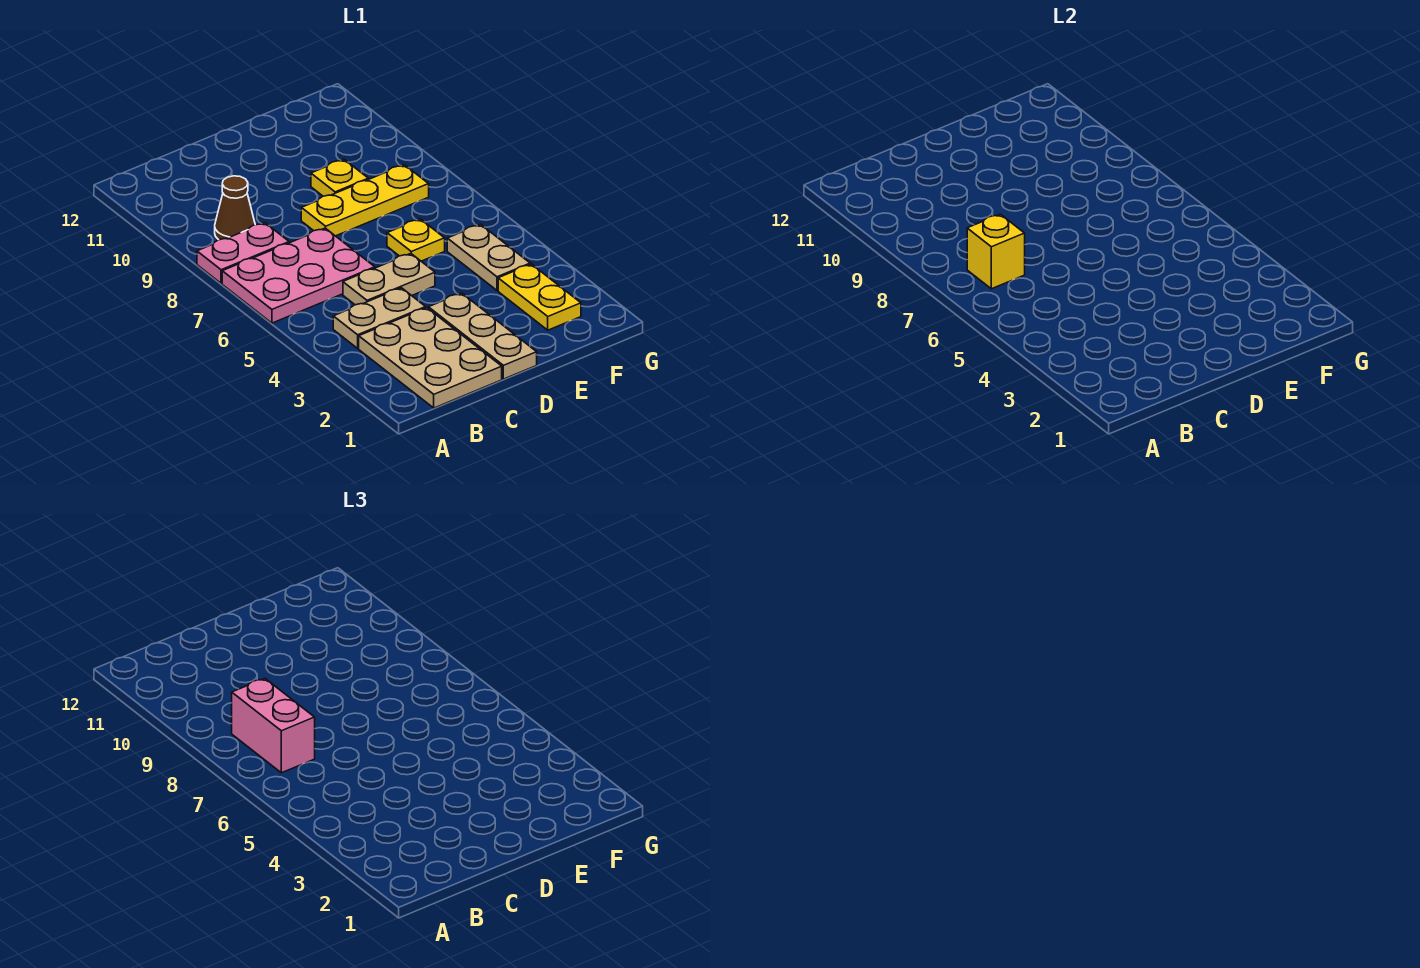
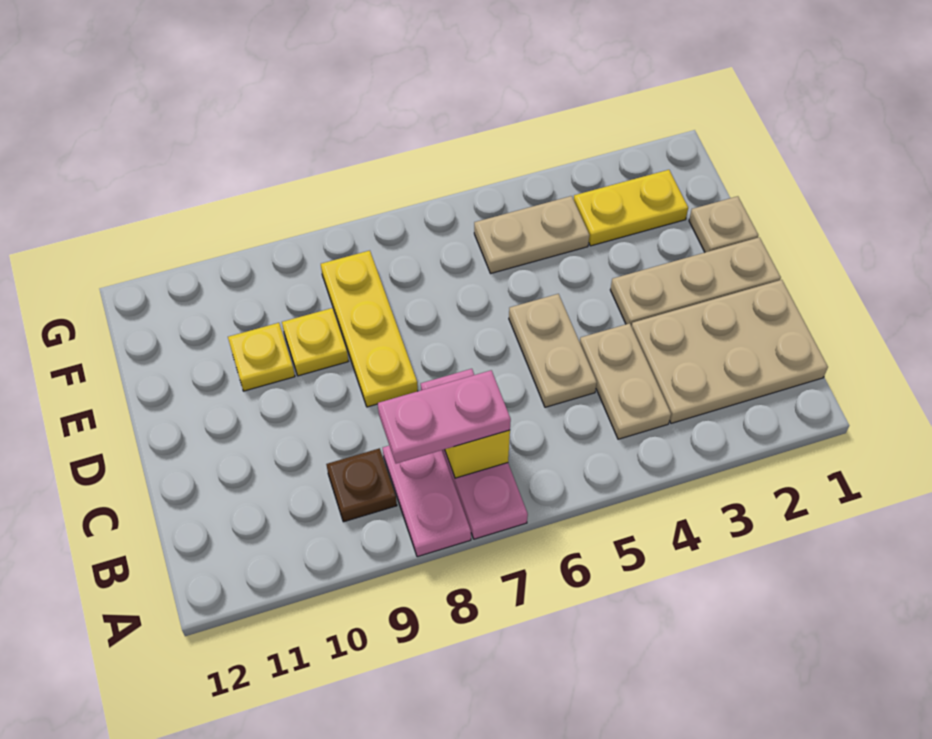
pink 2x3 plate [222,228,375,323] -> pink 1x3 plate [421,369,528,539]
pink 1x2 brick [232,678,315,773] -> pink 1x2 plate [378,370,511,463]
brown 1x1 cone [215,176,255,240] -> brown 1x1 plate [326,448,397,522]
none -> tan 1x1 plate [689,196,758,252]
yellow 1x1 plate [387,219,445,261] -> yellow 1x1 plate moved to [228,323,295,391]

